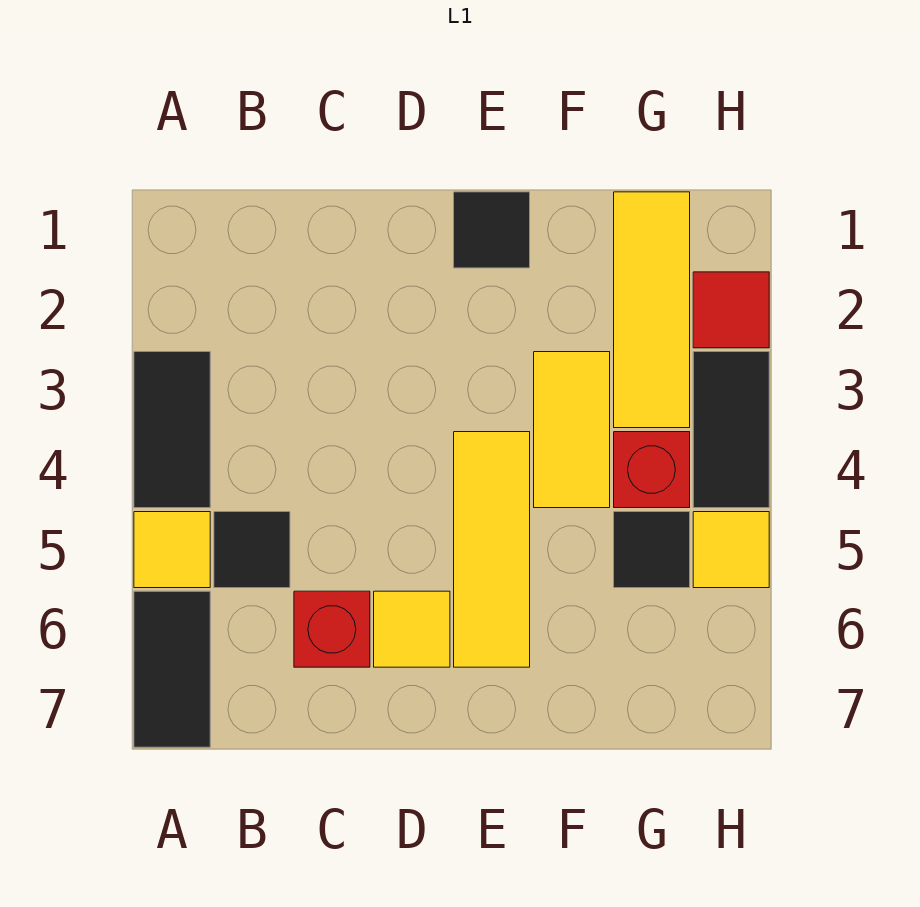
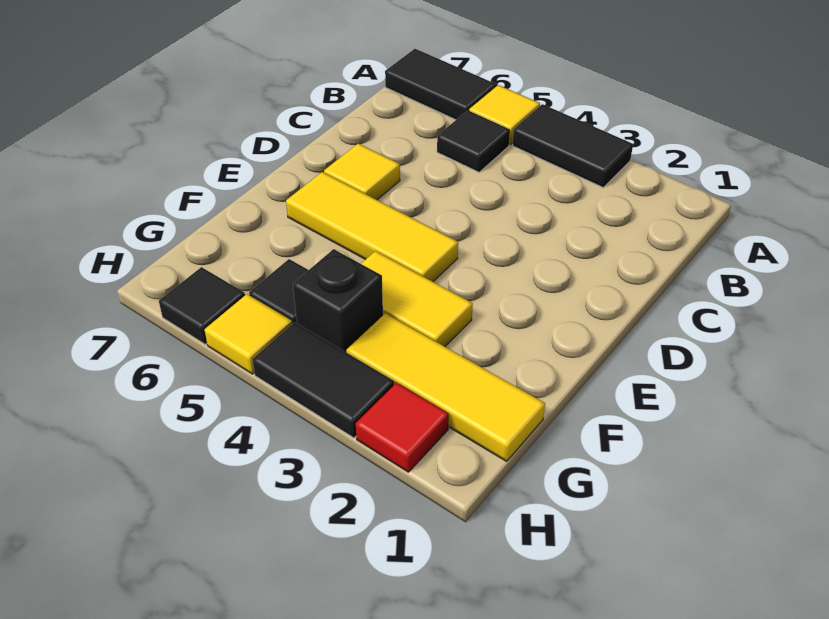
red 1x1 brick [294,591,370,667] -> none
black 1x1 tile [454,192,530,268] -> black 1x1 tile moved to [159,267,245,344]
red 1x1 brick [614,432,690,508] -> black 1x1 brick [293,249,383,353]

